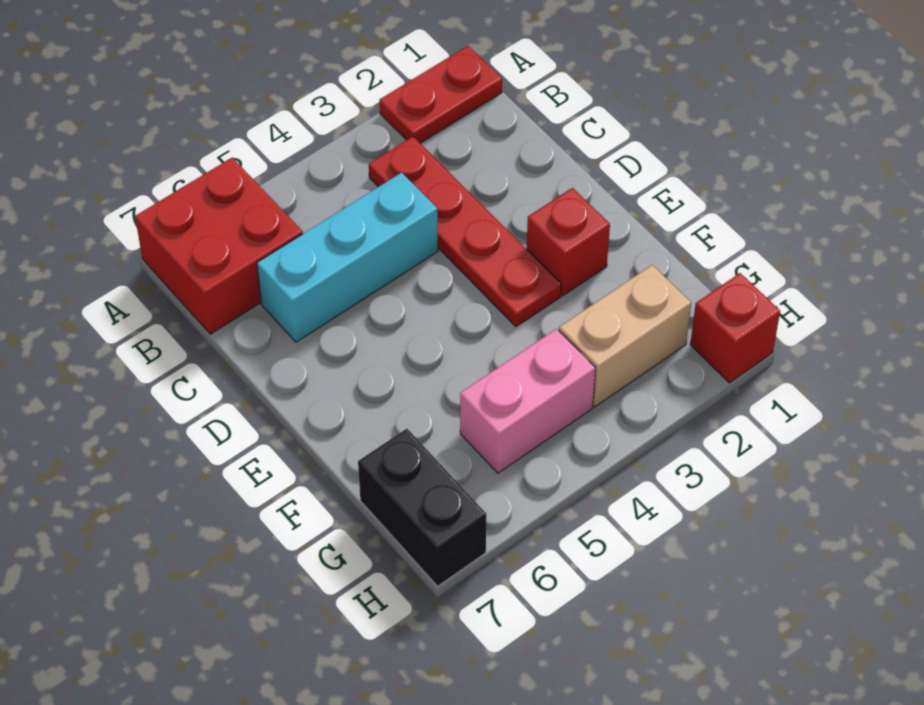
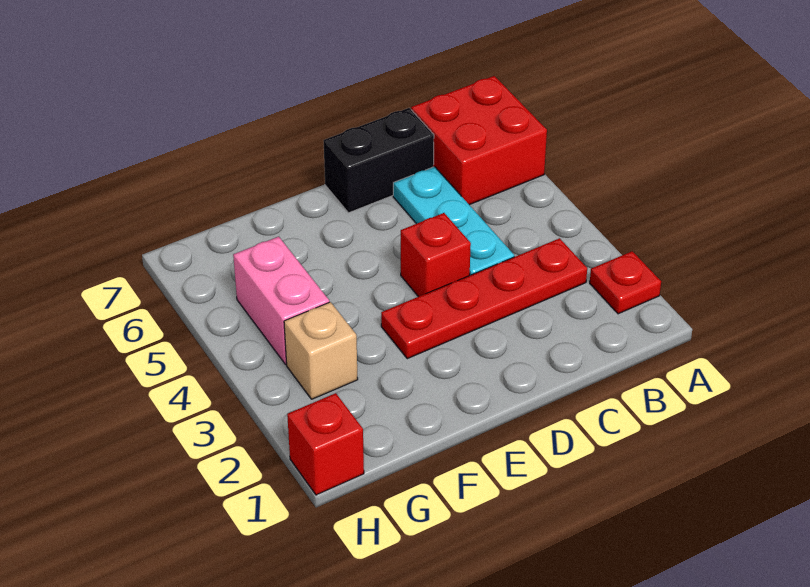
red 1x2 plate [380,46,502,143] -> red 1x1 plate [590,251,661,314]
cyan 1x3 brick [257,173,438,342] -> cyan 1x3 plate [393,167,514,275]
red 1x1 brick [527,188,610,296] -> red 1x1 brick moved to [401,213,471,297]
tan 1x2 brick [559,265,691,407] -> tan 1x1 brick [284,302,358,399]
black 1x2 brick [358,429,486,586] -> black 1x2 brick moved to [324,108,434,213]

